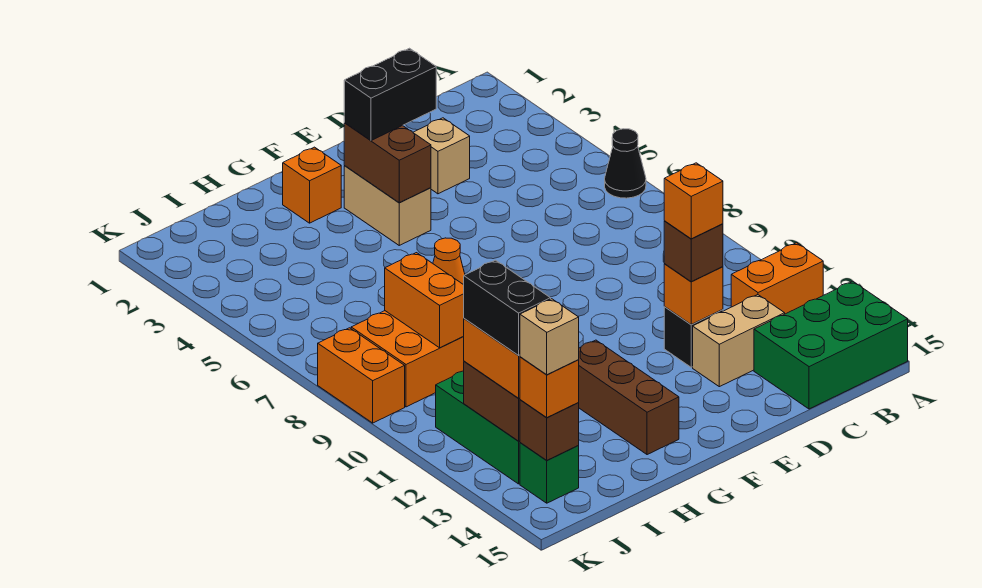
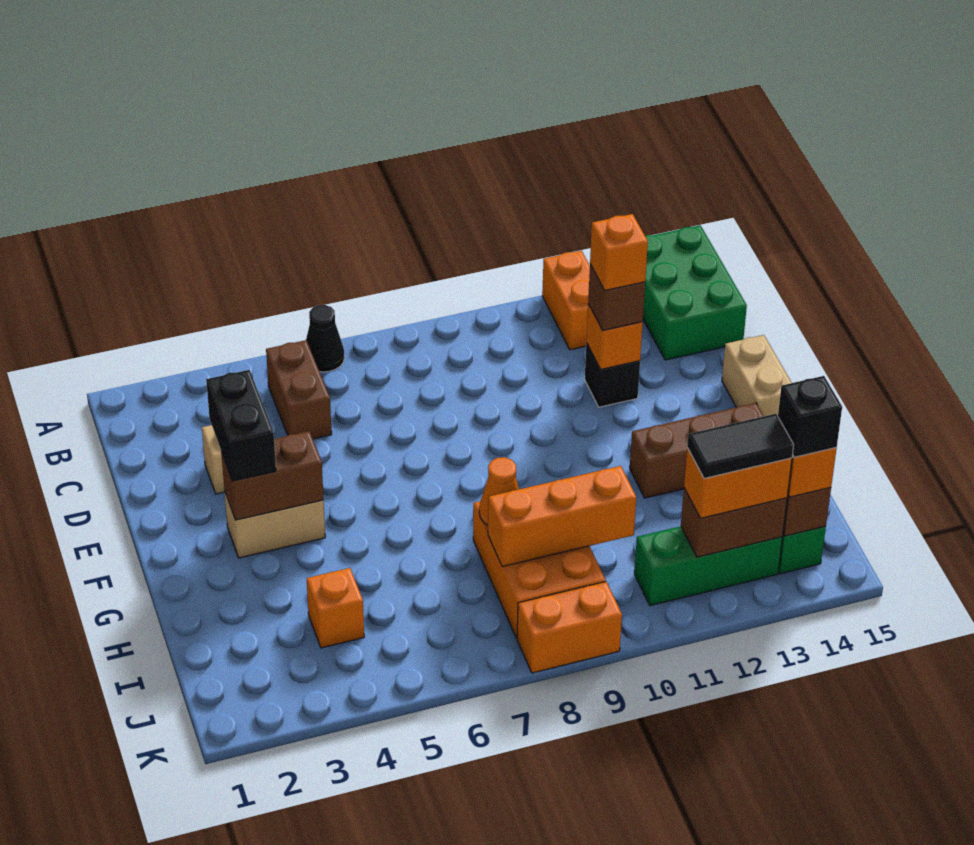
none -> brown 1x2 brick [266,340,332,439]
tan 1x2 brick [693,295,785,387] -> tan 1x2 brick moved to [722,335,792,416]
orange 1x1 brick [283,147,341,223] -> orange 1x1 brick moved to [307,568,364,648]
orange 1x2 brick [385,253,464,348] -> orange 1x3 brick [488,466,636,567]
black 1x2 brick [464,260,551,356] -> black 1x2 tile [687,414,794,478]
tan 1x1 brick [520,299,579,375] -> black 1x1 brick [778,376,842,457]

